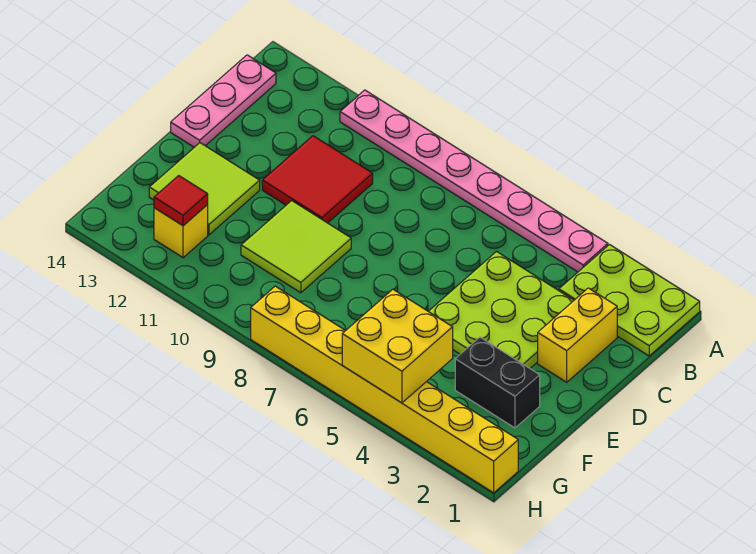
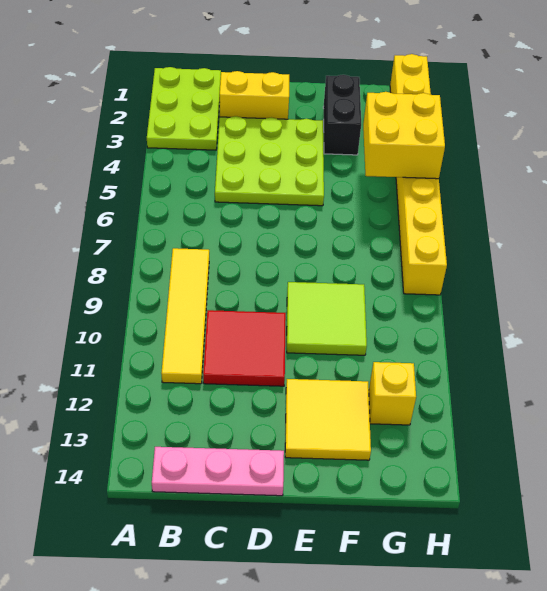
pink 1x8 plate [340,90,608,272] -> none
none -> yellow 1x4 tile [161,248,209,384]
lime 2x2 tile [149,143,260,235] -> yellow 2x2 tile [285,379,371,460]
red 1x1 tile [154,176,208,226] -> none

